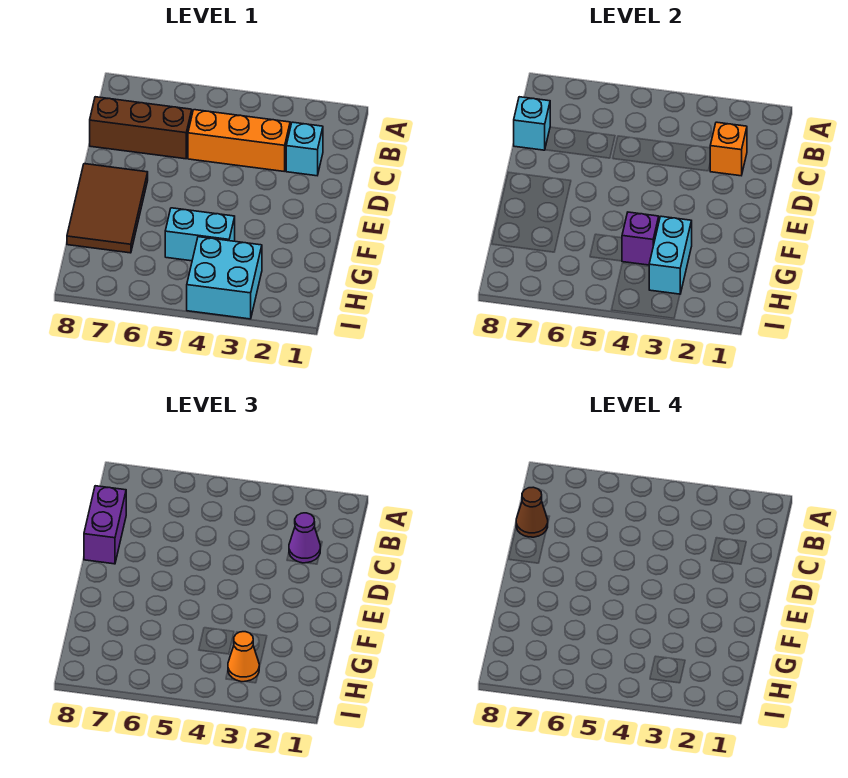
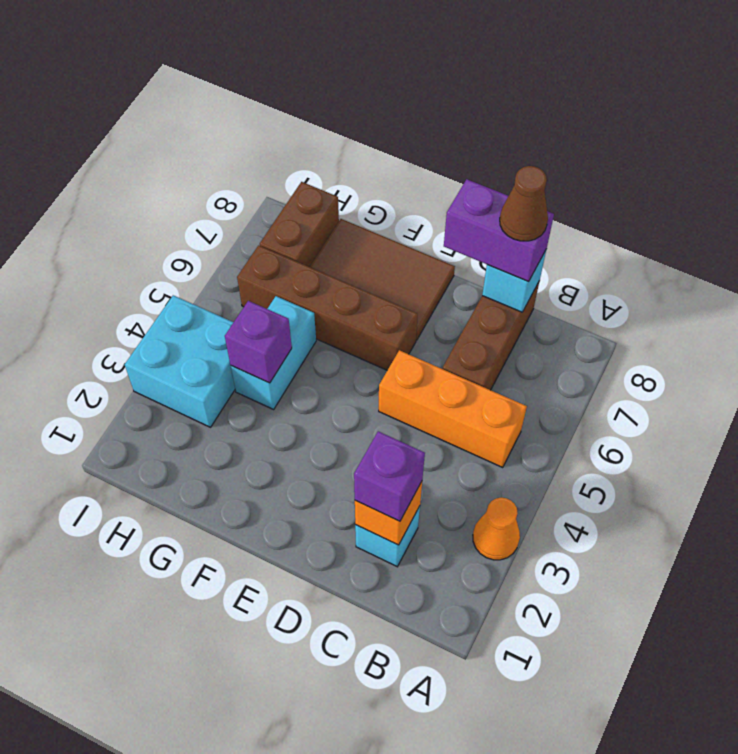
purple 1x1 cone [289,513,320,563] -> purple 1x1 brick [354,431,425,521]
orange 1x3 brick [188,110,290,172] -> orange 1x3 brick turned to [379,350,527,468]
none -> brown 1x4 brick [237,245,418,370]
cyan 1x2 brick [649,216,692,294] -> none
orange 1x1 cone [228,632,259,682] -> orange 1x1 cone moved to [473,498,520,560]
none -> brown 1x2 brick [260,182,339,267]

